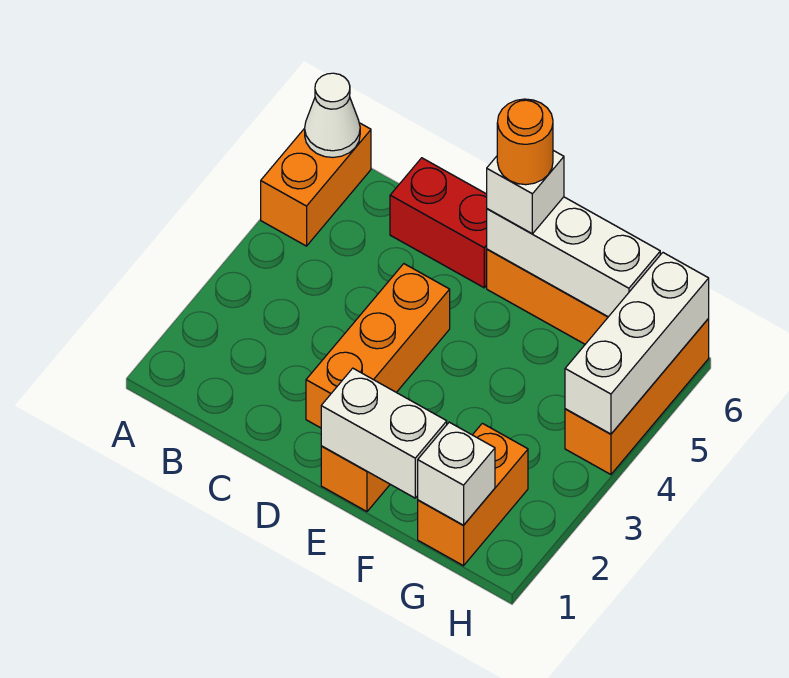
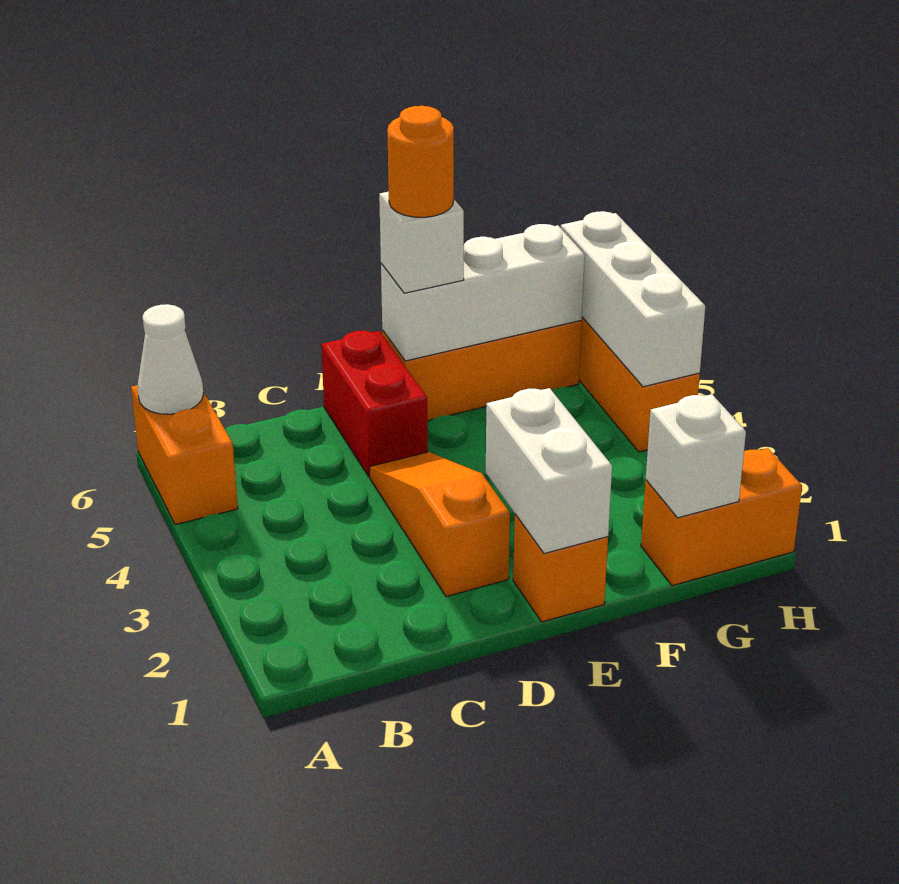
red 1x2 brick [390,158,487,288] -> red 1x2 brick turned to [321,331,428,476]
orange 1x3 brick [306,264,450,428] -> orange 1x3 slope [370,452,510,596]
white 1x2 brick [321,368,447,498] -> white 1x2 brick turned to [486,388,612,554]
orange 1x2 brick [418,423,528,566] -> orange 1x2 brick turned to [641,448,802,586]

